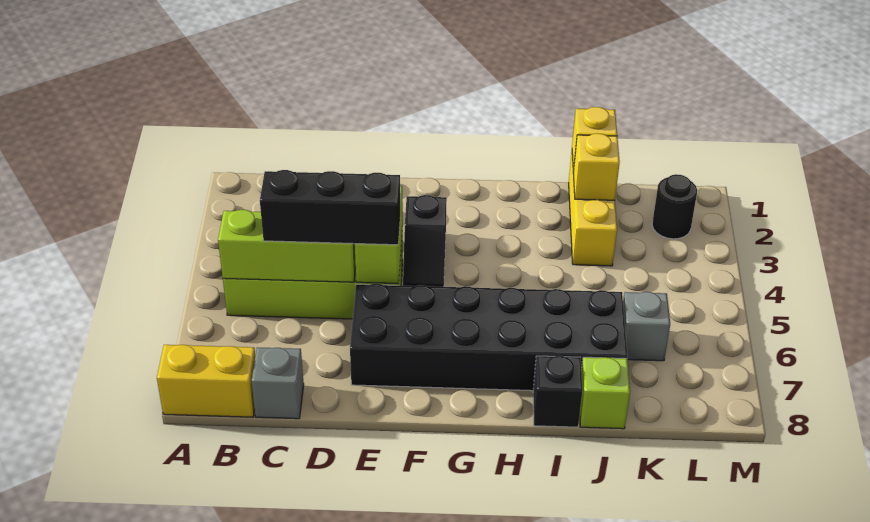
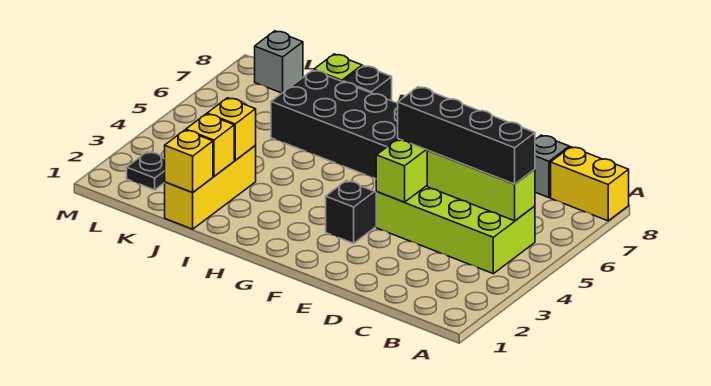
black 1x3 brick [260,170,400,245] -> black 1x4 brick [398,87,535,184]
none -> yellow 1x1 brick [207,98,256,160]
grey 1x1 brick [623,292,670,361] -> grey 1x1 brick moved to [255,31,303,93]
black 1x1 round brick [652,174,697,239] -> black 1x1 plate [127,152,165,190]

